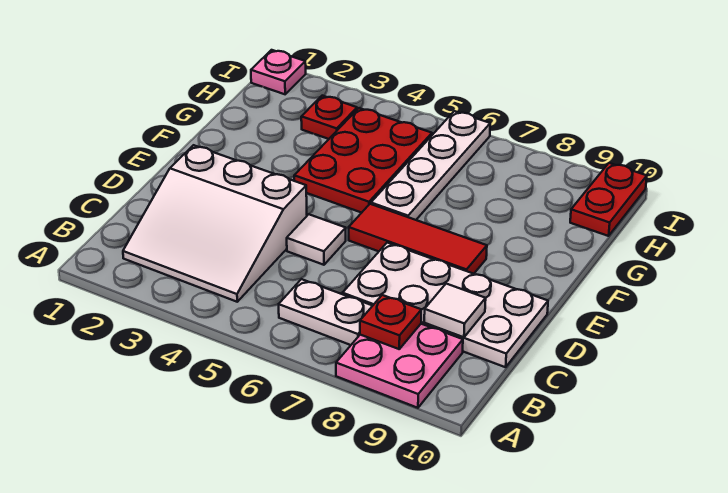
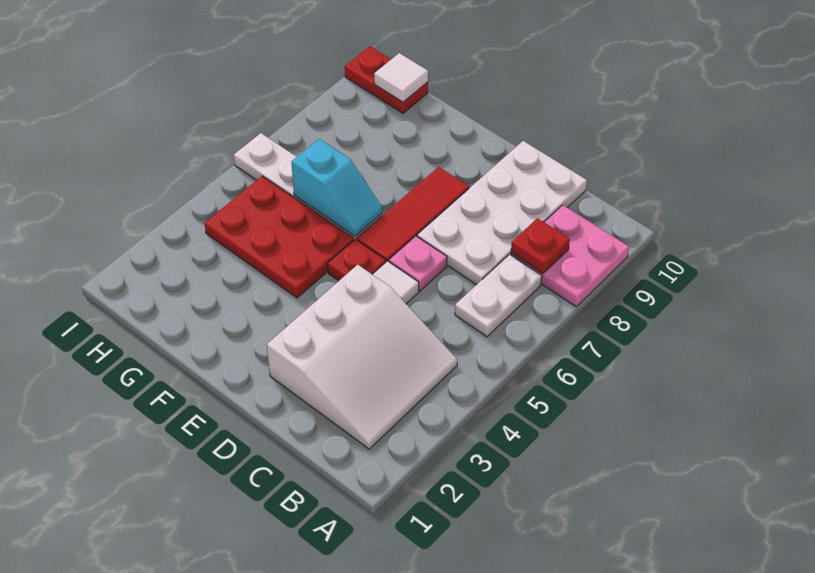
white 1x1 tile [424,284,486,337] -> white 1x1 tile moved to [374,53,428,102]
none -> cyan 1x2 slope [292,139,382,236]
red 1x1 plate [301,96,357,139] -> red 1x1 plate moved to [328,239,386,281]
pink 1x1 plate [251,50,306,94] -> pink 1x1 plate moved to [389,236,447,291]

